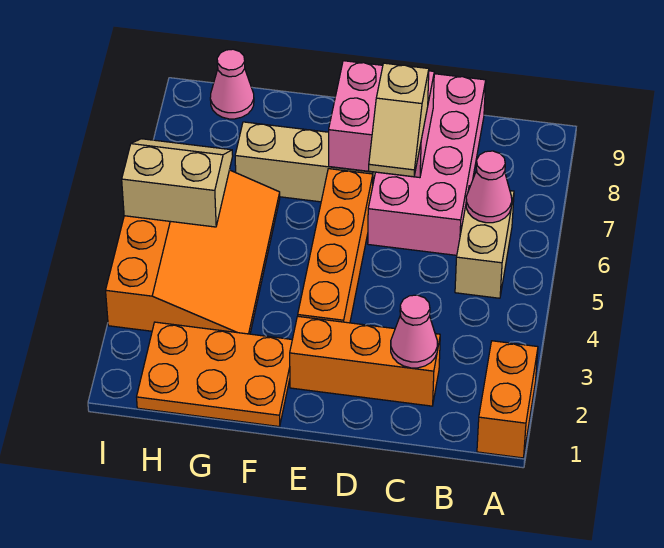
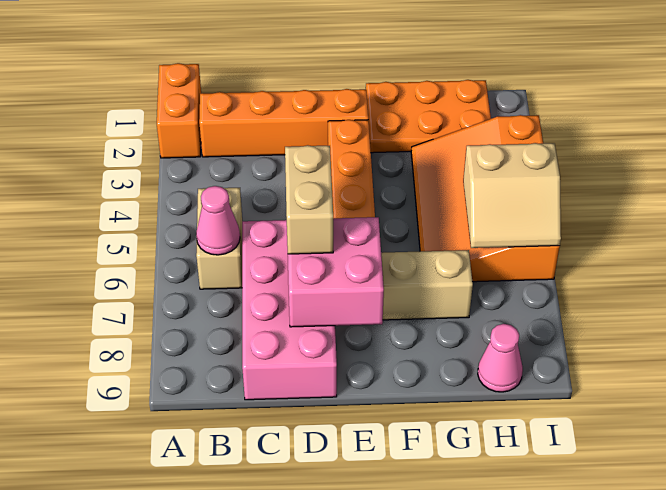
orange 1x3 brick [290,316,440,406] -> orange 1x4 brick [199,89,368,157]
pink 1x1 cone [391,295,437,368] -> none
tan 1x2 slope [369,63,429,177] -> tan 1x2 brick [285,145,333,254]

